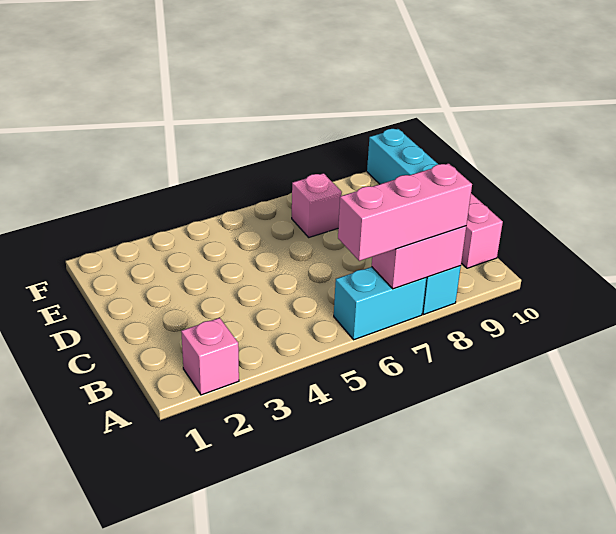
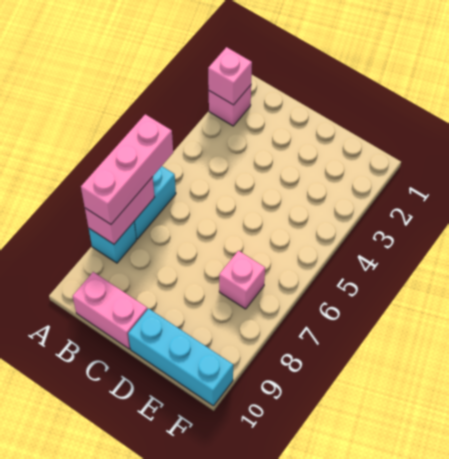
none -> pink 1x1 brick [208,47,252,105]

